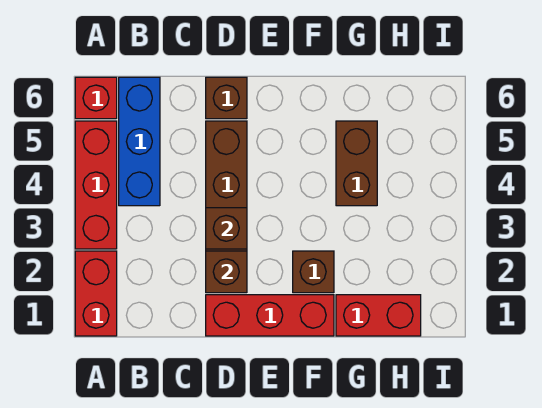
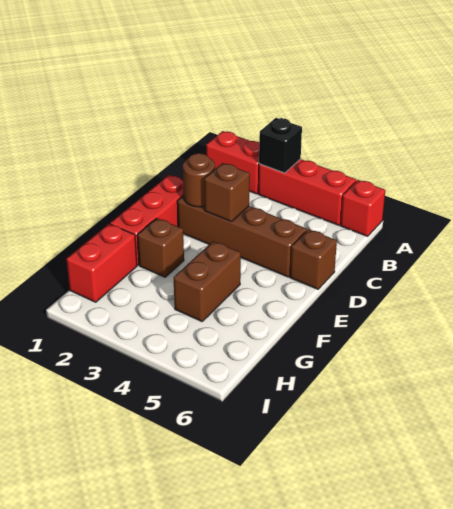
none -> black 1x1 brick [259,118,302,173]
blue 1x3 brick [119,77,160,206] -> none
brown 1x1 brick [206,251,247,293] -> brown 1x1 round brick [183,153,215,207]
brown 1x2 brick [336,121,377,206] -> brown 1x2 brick turned to [174,241,241,321]

